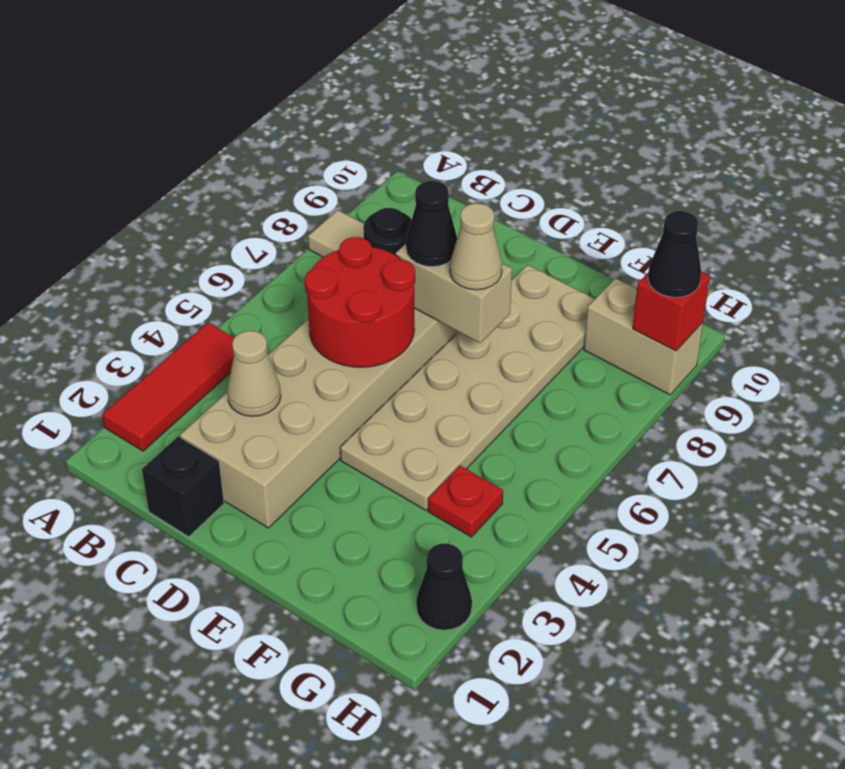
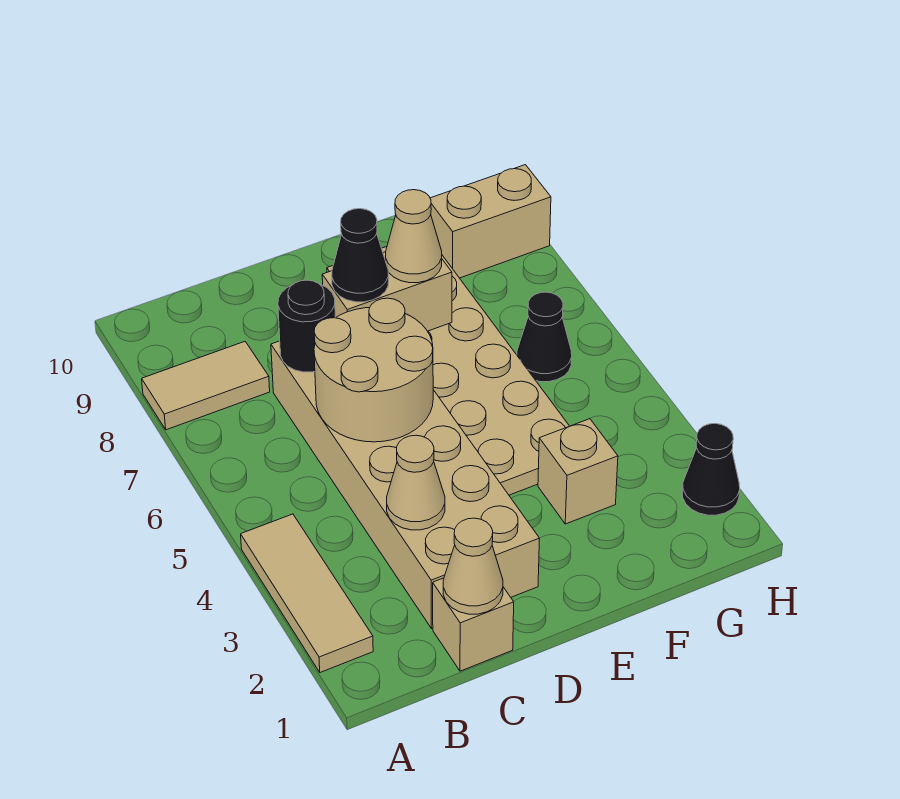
red 1x3 tile [103,323,235,451] -> tan 1x3 tile [241,514,373,672]
black 1x1 brick [142,436,224,537] -> tan 1x1 brick [433,578,514,671]
none -> tan 1x1 cone [443,518,503,614]
red 2x2 round brick [305,237,415,367] -> tan 2x2 round brick [314,298,433,442]
none -> tan 1x1 brick [538,419,618,524]
red 1x1 plate [428,466,503,537] -> none
red 1x1 brick [633,272,710,351] -> none
black 1x1 cone [648,211,701,298] -> black 1x1 cone moved to [517,292,572,382]

